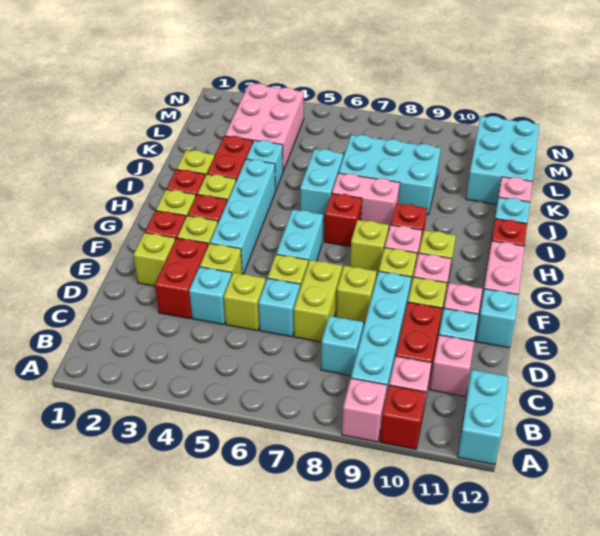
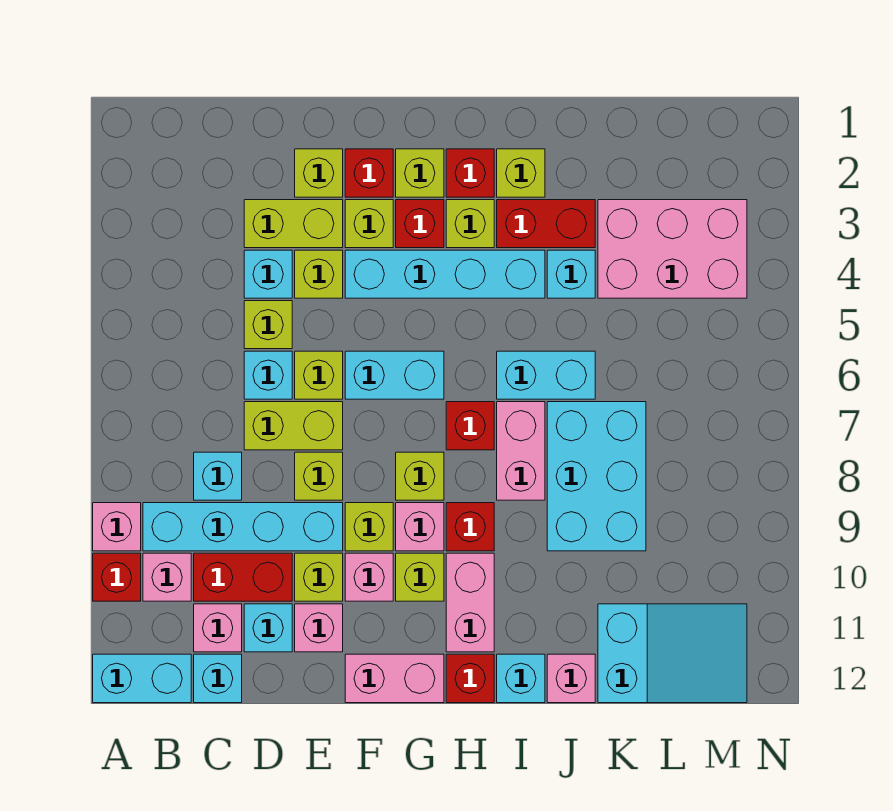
red 1x2 brick [155,238,208,319] -> lime 1x2 brick [244,200,343,248]
cyan 1x1 brick [475,289,519,348] -> cyan 1x1 brick moved to [194,654,242,703]
none -> pink 1x2 brick [446,553,494,652]
cyan 2x3 brick [466,116,539,204] -> cyan 2x3 slope [598,604,747,703]

